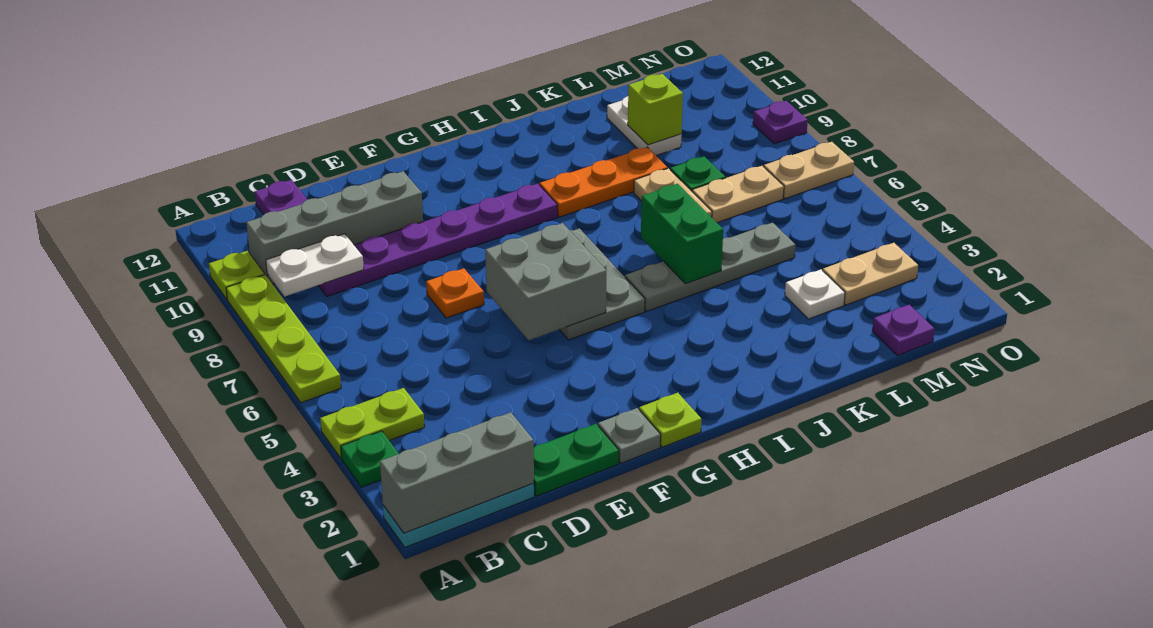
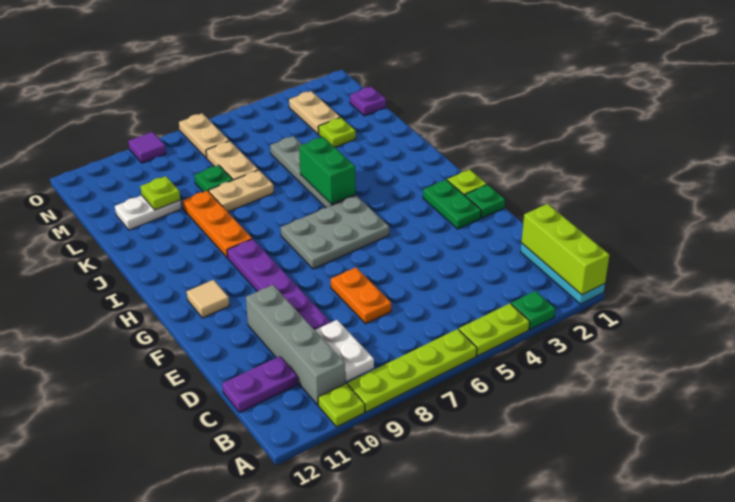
grey 1x3 brick [380,412,534,533] -> lime 1x3 brick [521,204,609,295]
lime 1x2 plate [320,388,425,458] -> lime 1x2 plate turned to [459,303,530,356]
green 1x2 plate [534,424,619,496] -> green 1x2 plate moved to [423,180,481,229]
orange 1x1 plate [426,268,484,318] -> orange 1x2 plate [331,267,391,324]
grey 1x1 plate [598,408,661,463] -> green 1x1 plate [465,185,505,218]
grey 2x2 brick [485,223,606,340] -> none
none -> tan 1x1 tile [187,280,230,318]
green 1x2 brick [641,184,723,284] -> green 1x2 brick turned to [299,137,355,204]
white 1x1 plate [785,270,845,319] -> lime 1x1 plate [318,118,356,147]
lime 1x1 brick [628,74,683,145] -> lime 1x1 plate [140,176,180,210]
purple 1x1 plate [753,101,808,144] -> purple 1x1 tile [128,132,166,163]

